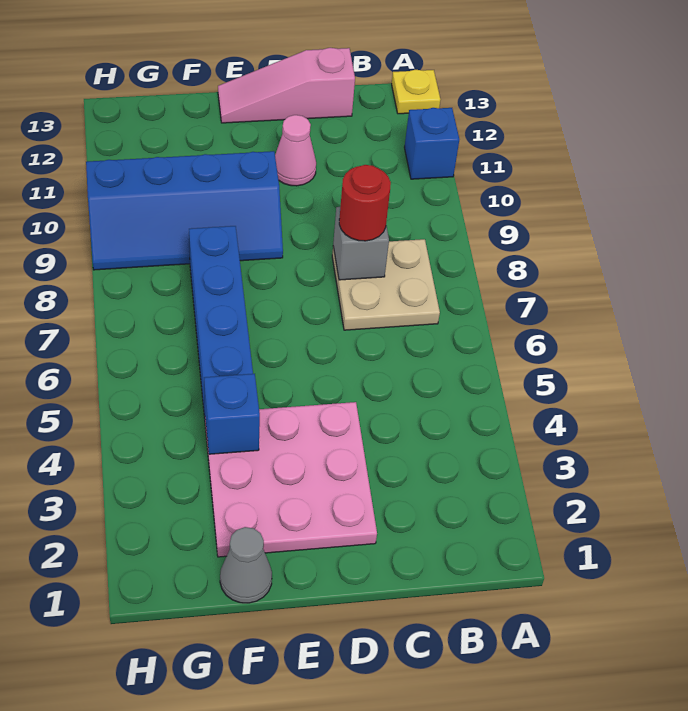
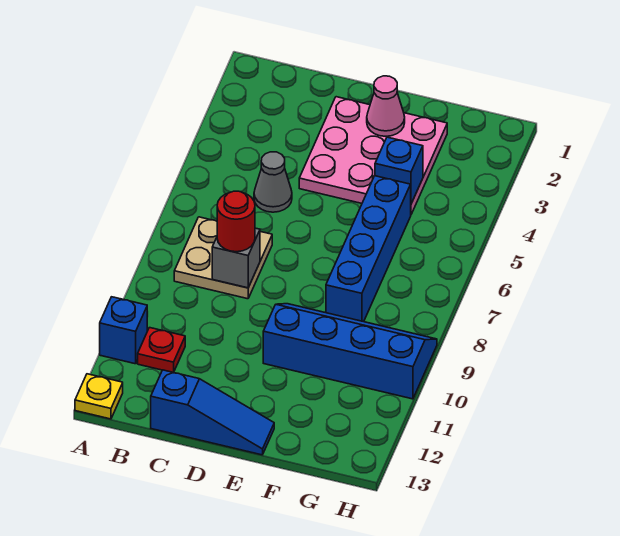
none -> red 1x1 plate [138,328,185,372]
pink 1x3 slope [218,48,355,123] -> blue 1x3 slope [151,370,274,455]
pink 1x1 cone [275,115,316,186] -> pink 1x1 cone moved to [367,76,405,136]
grey 1x1 cone [220,527,272,603] -> grey 1x1 cone moved to [254,152,292,212]

